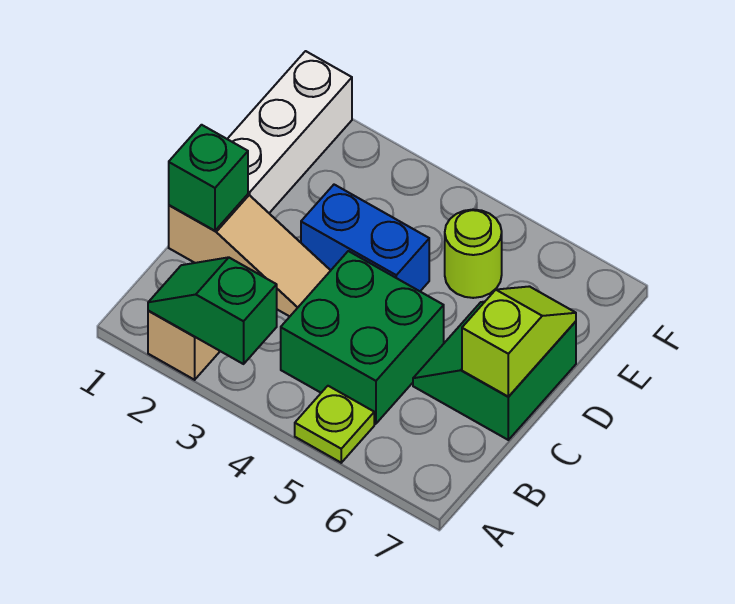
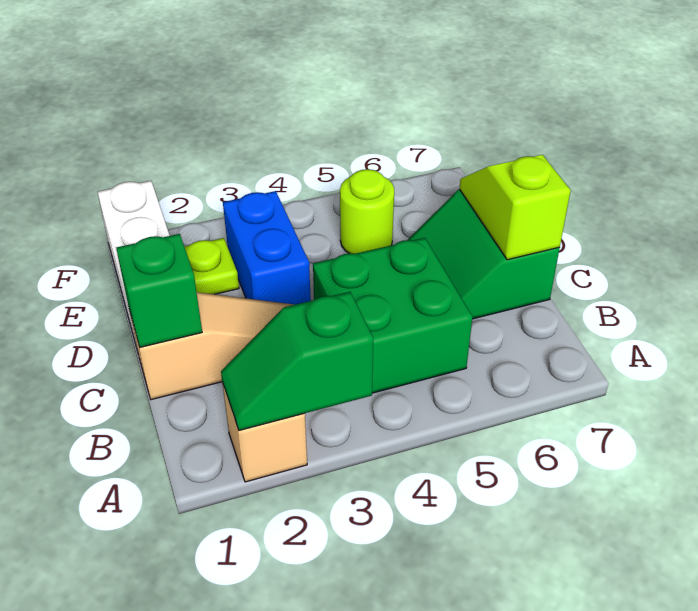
lime 1x1 plate [295,386,374,463] -> lime 1x1 plate moved to [184,238,239,294]
blue 1x2 brick [301,185,429,291] -> blue 1x2 brick turned to [223,191,311,305]

